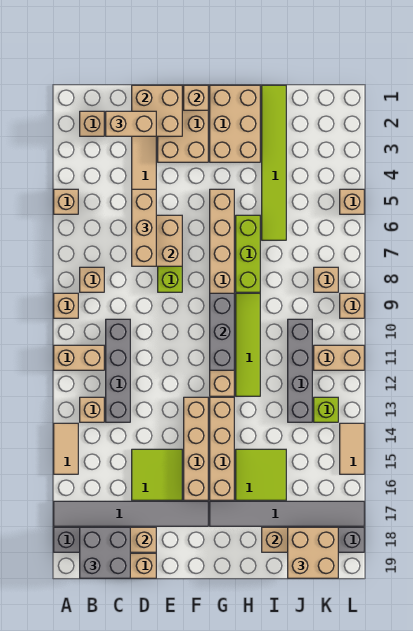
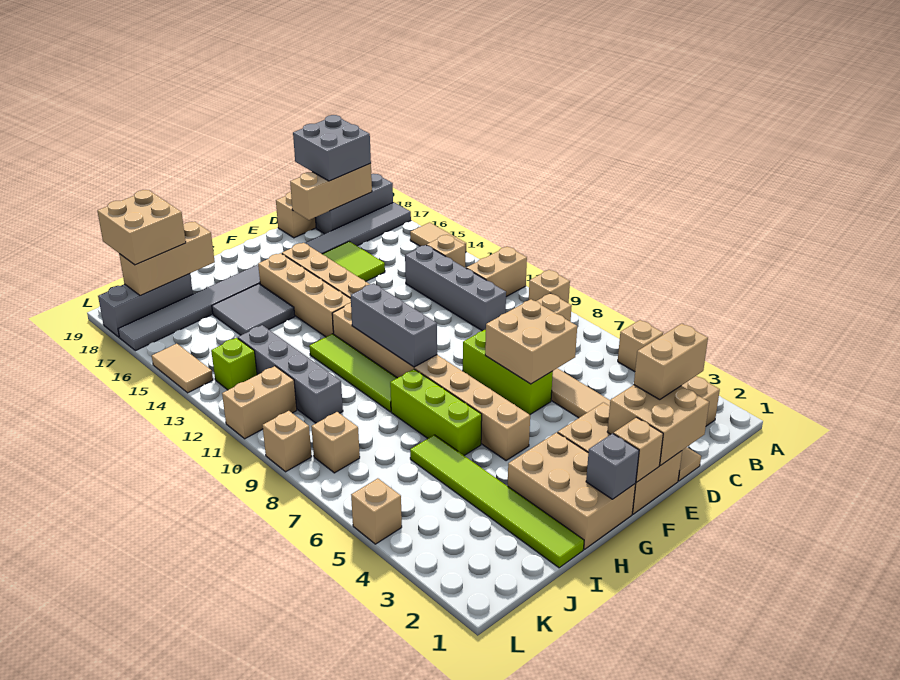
tan 1x3 brick [132,189,156,266] -> none
none -> grey 1x1 brick [586,433,639,499]
lime 2x2 tile [236,449,286,500] -> grey 2x2 tile [212,284,295,335]

